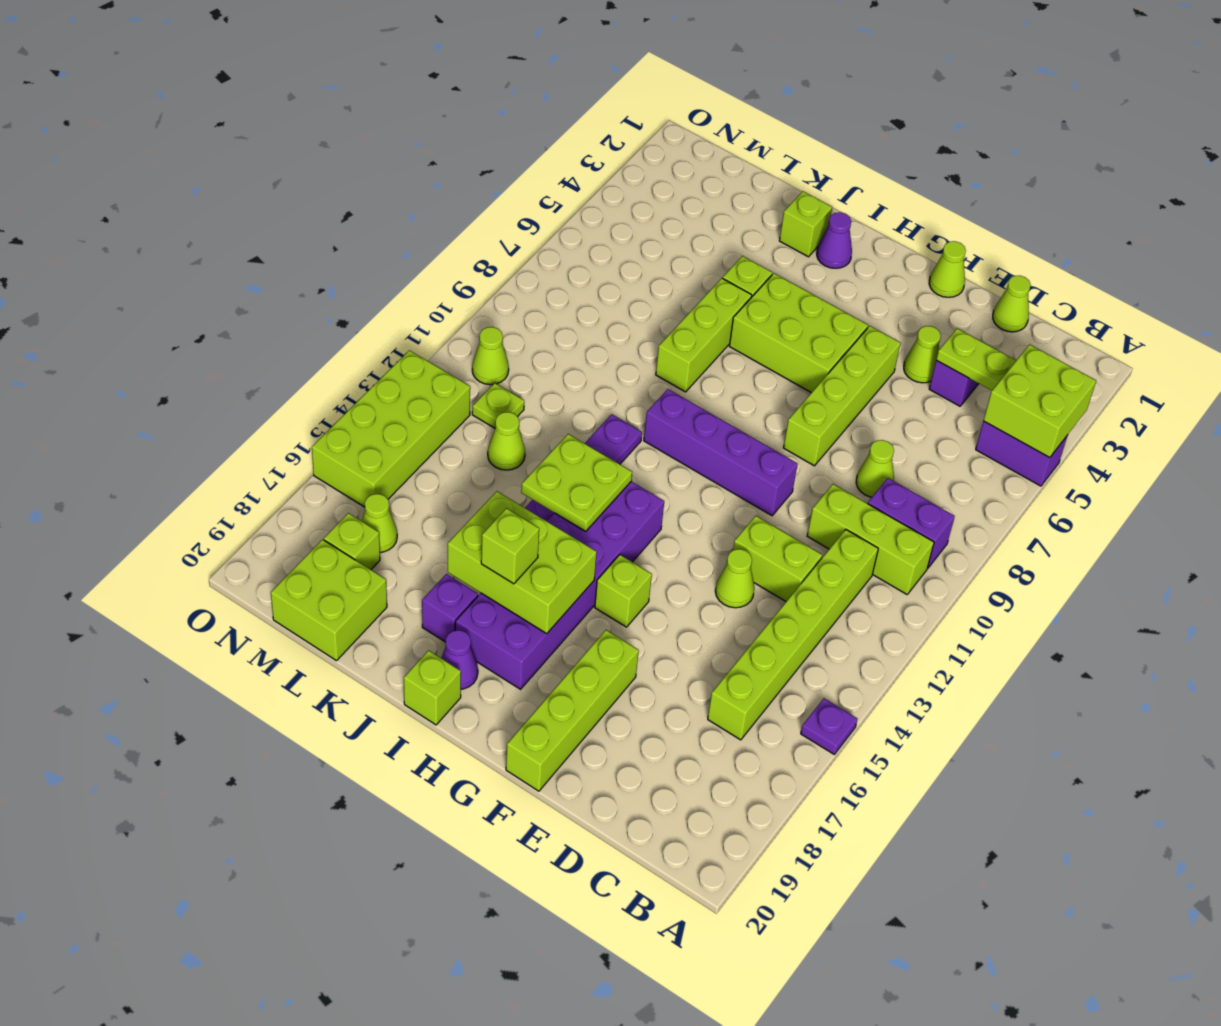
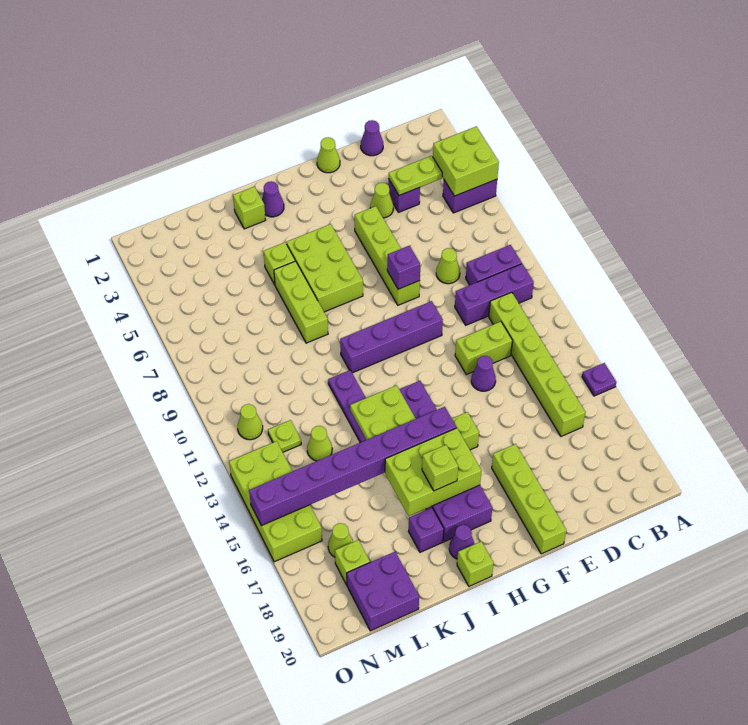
lime 1x3 brick [807,484,934,594] -> purple 1x3 brick [455,264,534,325]
lime 1x1 cone [993,275,1031,332] -> purple 1x1 cone [361,120,383,156]
lime 1x1 cone [715,549,754,608] -> purple 1x1 cone [471,356,496,391]
none -> purple 1x1 brick [387,246,420,289]
lime 2x3 brick [729,273,868,393] -> lime 2x3 brick turned to [286,224,363,312]
none -> purple 1x8 brick [249,407,457,526]
lime 2x2 brick [271,540,387,661] -> purple 2x2 brick [347,552,419,631]

